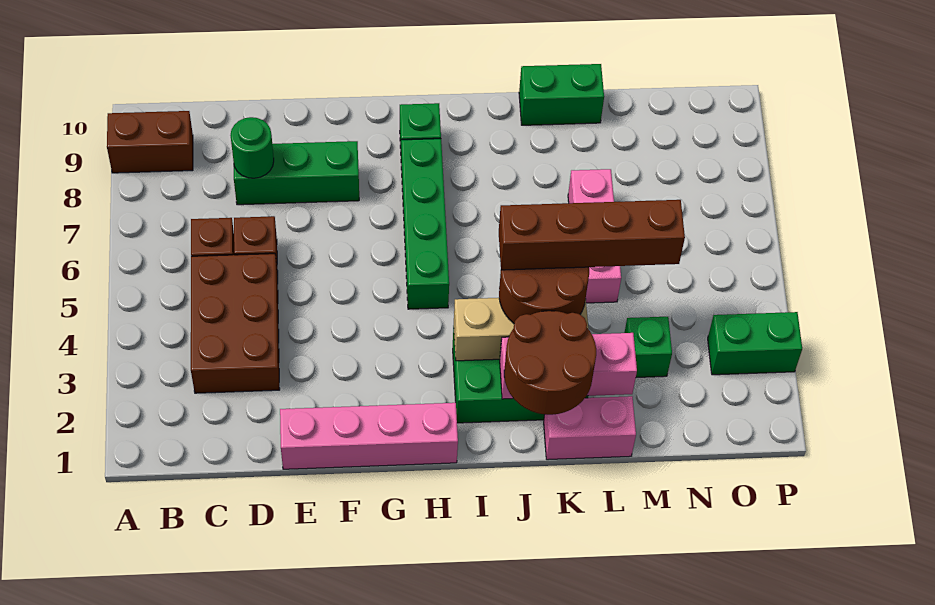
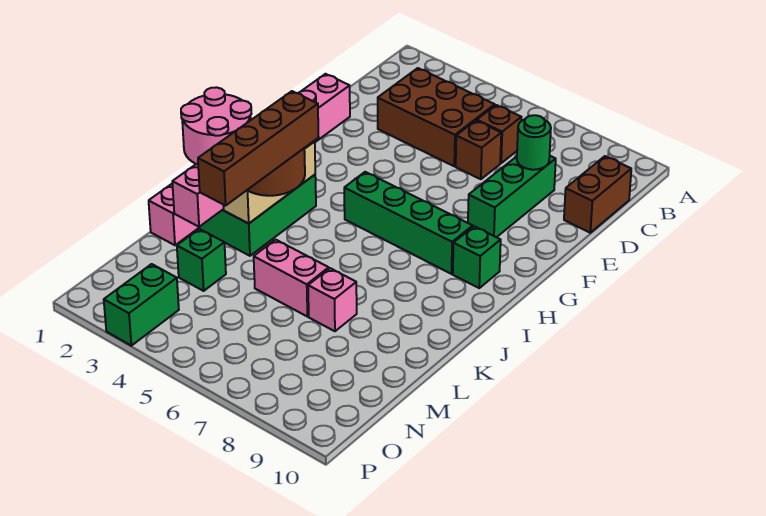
brown 1x2 brick [107,111,193,173] -> brown 1x2 brick moved to [564,156,631,233]
brown 2x2 round brick [504,311,596,415] -> pink 2x2 round brick [181,87,251,165]
green 1x2 brick [519,64,604,125] -> none

